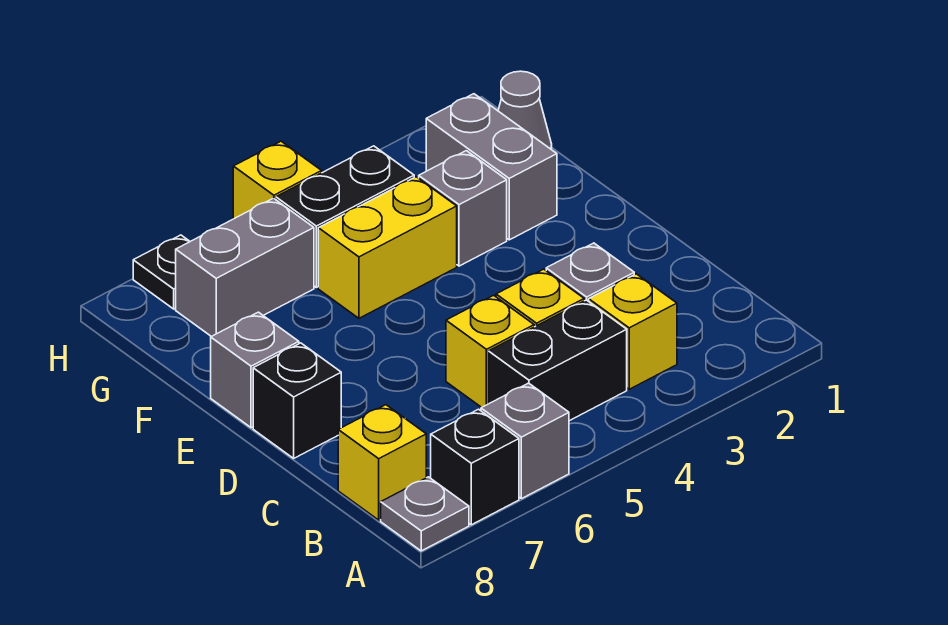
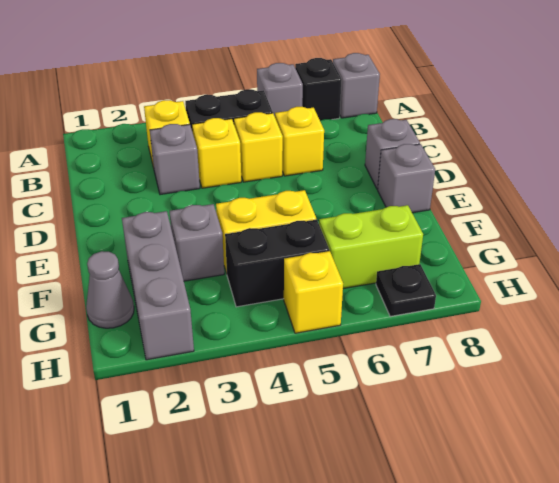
grey 1x1 plate [381,477,469,551] -> grey 1x1 brick [333,53,380,118]
yellow 1x1 brick [338,405,426,520] -> yellow 1x1 brick moved to [275,107,324,176]
black 1x1 brick [253,343,341,458] -> grey 1x1 brick [365,119,420,189]
grey 1x2 brick [426,94,557,240] -> grey 1x3 brick [122,211,194,360]
grey 1x2 brick [176,198,314,337] -> lime 1x2 brick [319,205,423,289]

